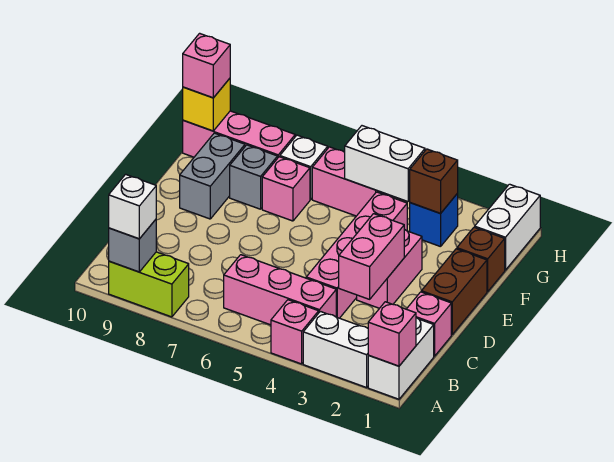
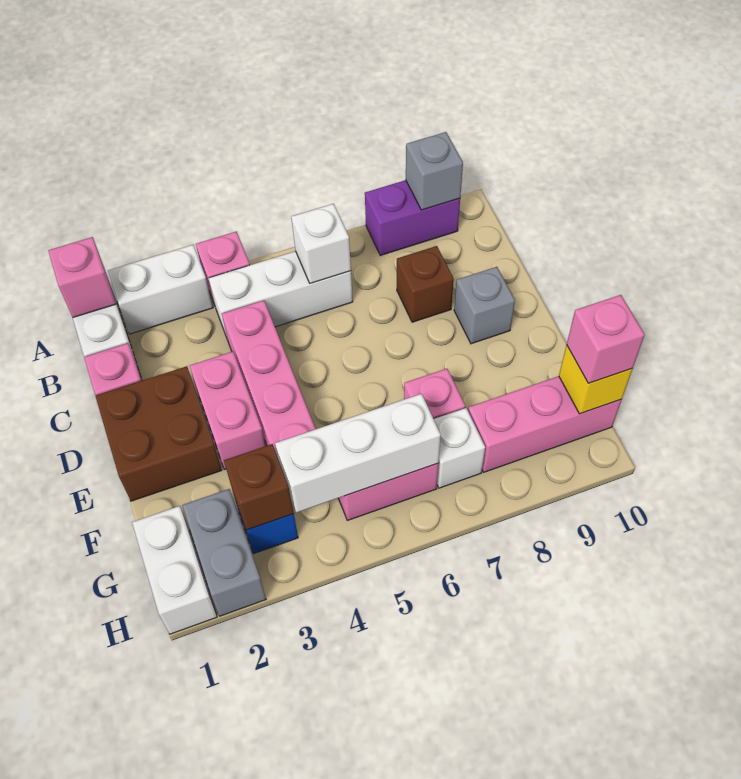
lime 1x2 brick [109,252,189,317] -> purple 1x2 brick [365,180,460,255]
white 1x1 brick [109,174,156,239] -> white 1x1 brick moved to [291,204,351,283]
pink 1x3 brick [224,255,336,325] -> white 1x3 brick [208,251,353,340]
pink 1x2 brick [339,214,404,299] -> none
brown 1x2 brick [421,249,487,335] -> brown 2x2 brick [96,366,222,501]
grey 1x2 brick [180,133,245,219] -> grey 1x2 brick moved to [182,489,266,616]
brown 1x1 brick [457,227,505,292] -> brown 1x1 brick moved to [397,246,454,322]
grey 1x1 brick [230,145,277,209] -> grey 1x1 brick moved to [454,267,515,344]
white 1x2 brick [345,126,425,201] -> white 1x3 brick [275,394,441,513]

